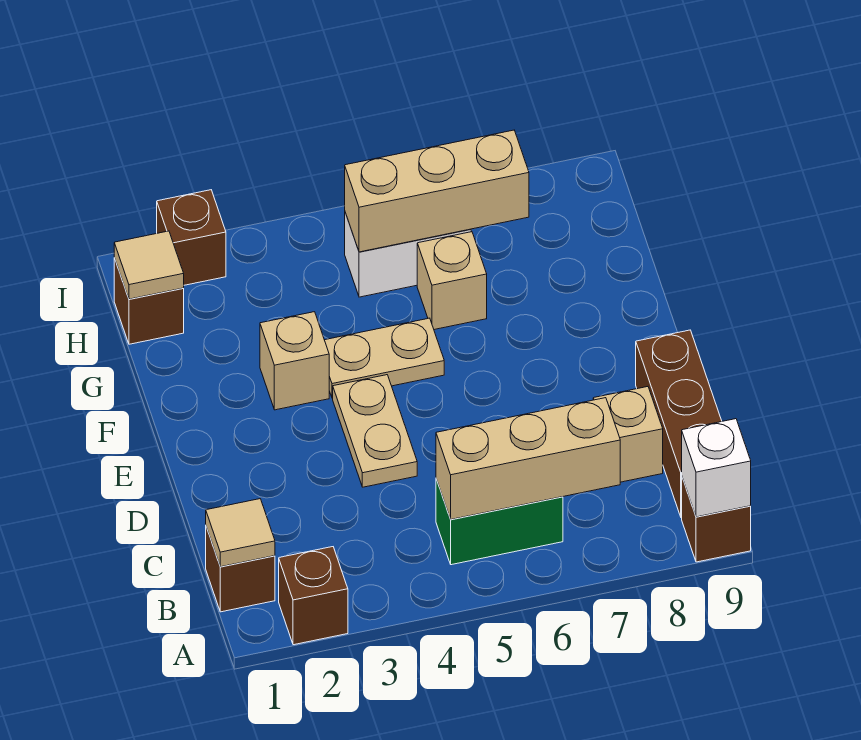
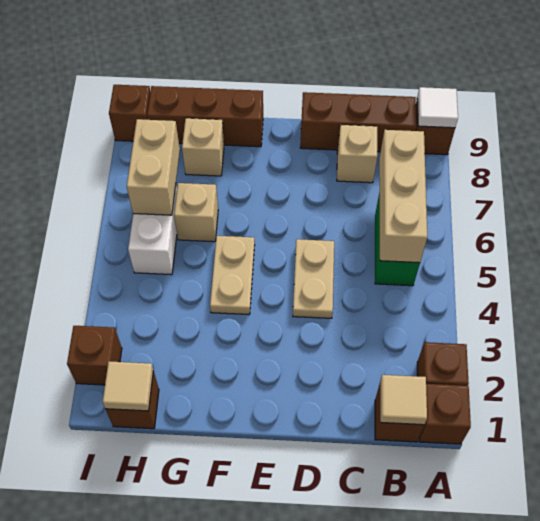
none -> brown 1x1 brick [419,384,471,444]
white 1x1 brick [682,419,751,517] -> white 1x1 tile [417,87,458,128]
tan 1x2 plate [333,375,417,487] -> tan 1x2 plate turned to [293,239,334,318]
tan 1x1 brick [260,312,329,410] -> tan 1x1 brick moved to [182,118,224,176]
none -> brown 1x3 brick [147,86,263,147]
tan 1x3 brick [345,130,529,252] -> tan 1x2 brick [127,119,180,215]
none -> brown 1x1 brick [109,85,150,141]

